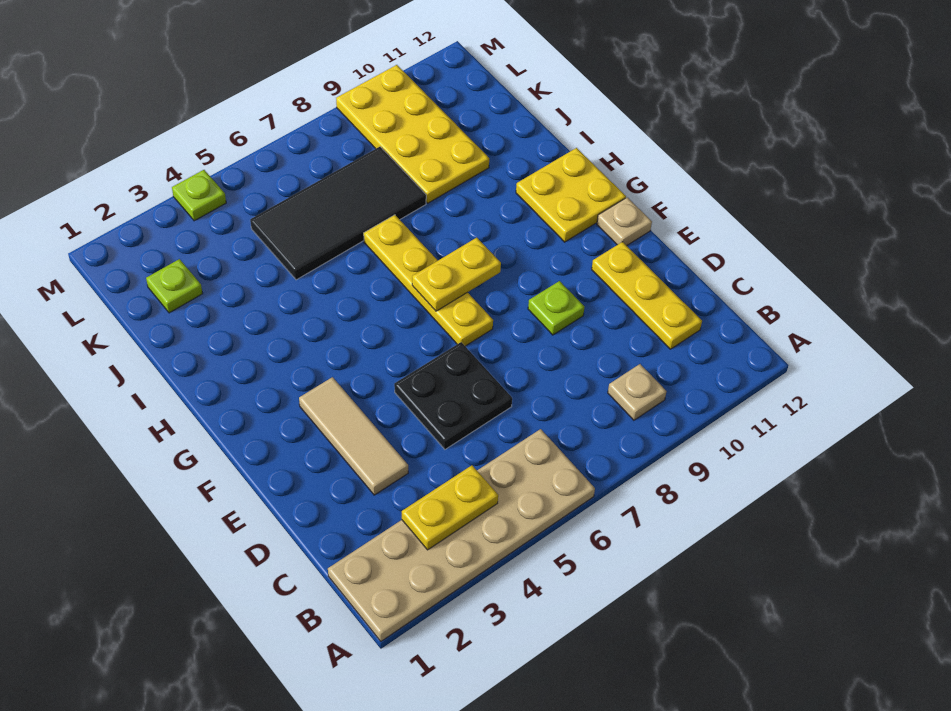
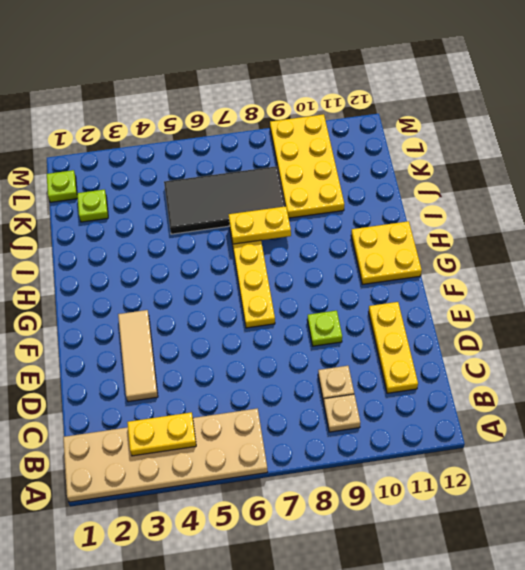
black 2x2 plate [394,342,512,449] -> none
tan 1x1 plate [597,197,652,246] -> tan 1x1 plate moved to [318,366,354,402]
yellow 1x2 plate [412,237,501,311] -> yellow 1x2 plate moved to [229,206,291,244]
lime 1x1 plate [172,170,226,221] -> lime 1x1 plate moved to [47,170,77,202]

